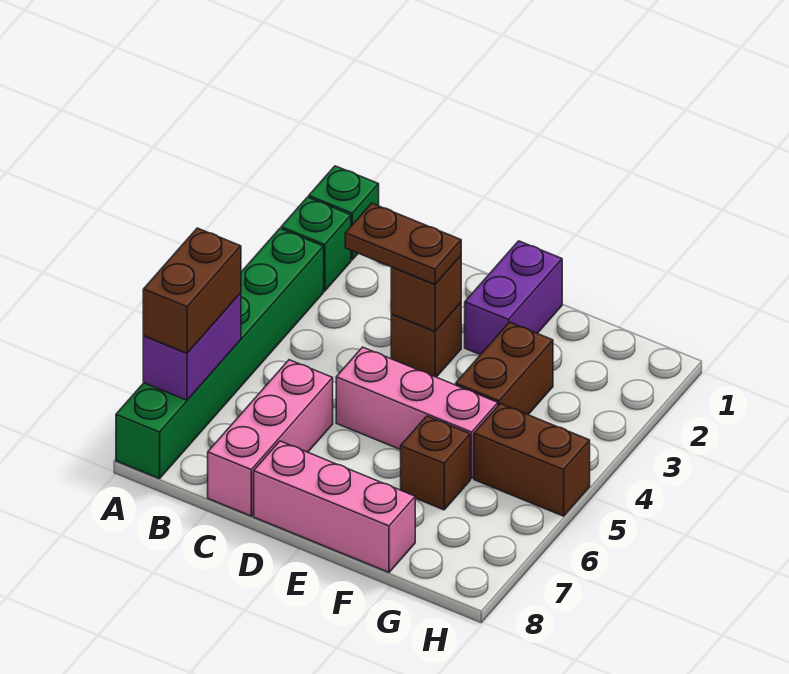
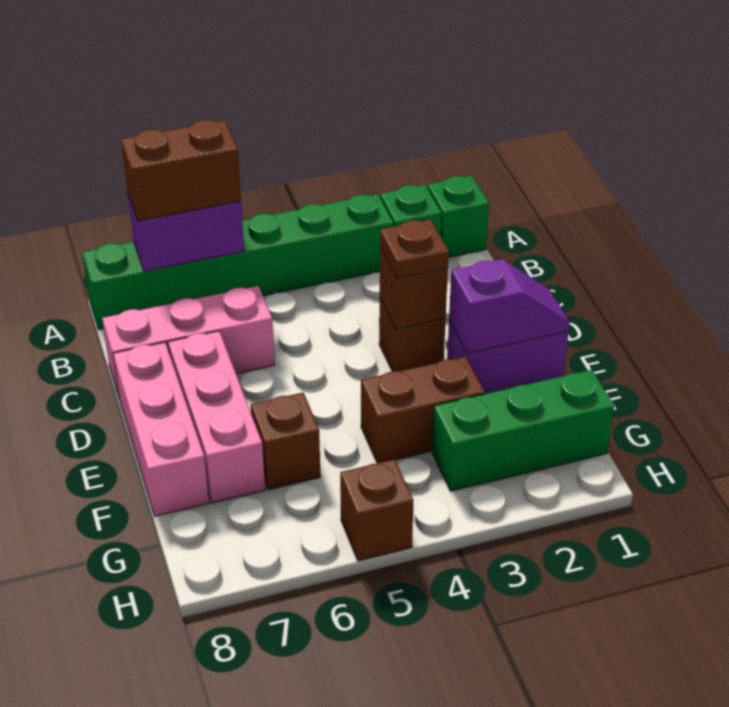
brown 1x2 plate [345,203,461,284] -> brown 1x1 plate [380,219,449,279]
pink 1x3 brick [336,347,498,479] -> pink 1x3 brick moved to [168,331,265,503]
none -> purple 1x2 slope [449,259,570,354]
none -> green 1x3 brick [432,370,614,491]
brown 1x2 brick [474,404,590,516] -> brown 1x1 brick [340,459,414,561]

